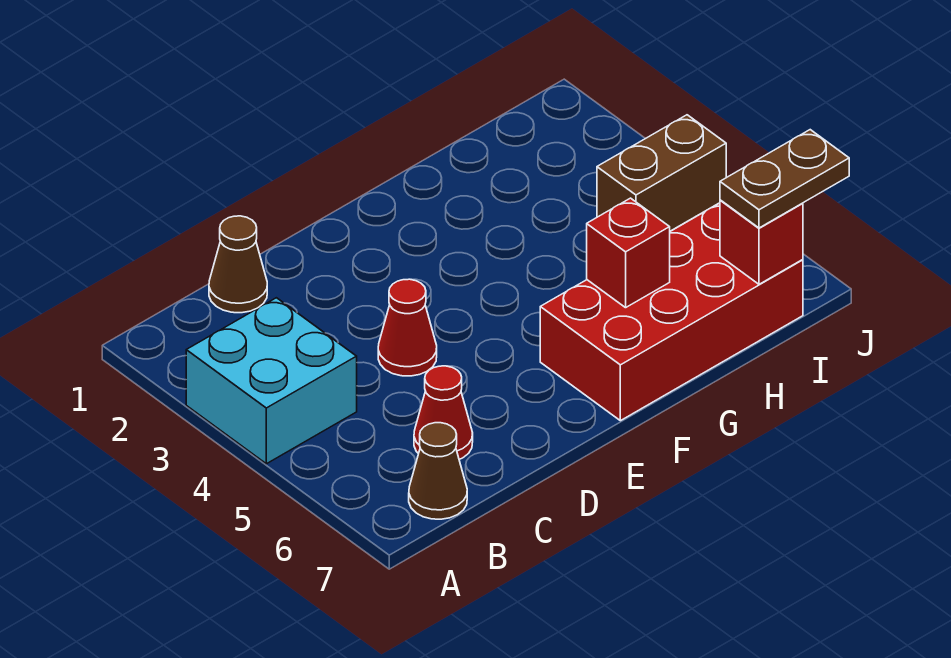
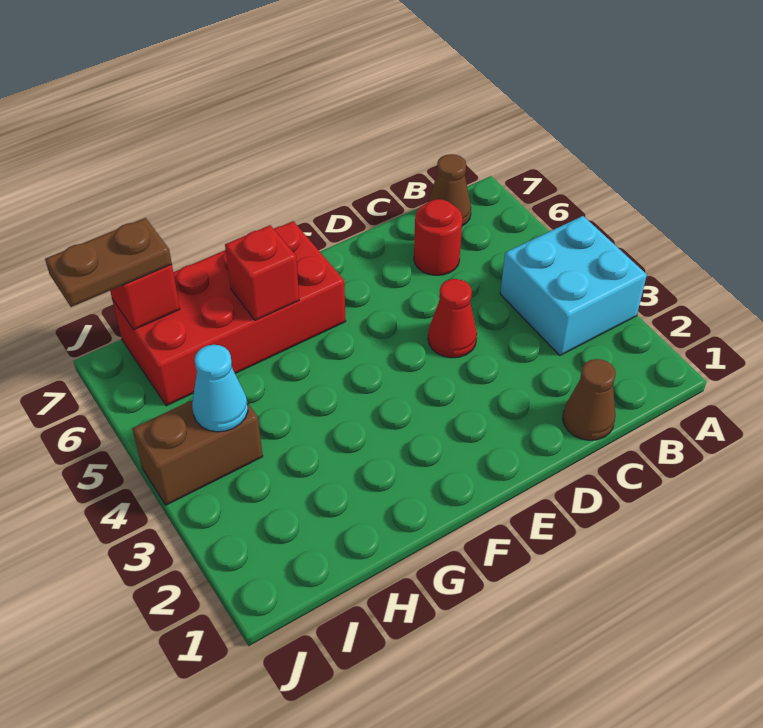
red 1x1 cone [414,366,473,459] -> red 1x1 round brick [414,199,463,275]
none -> cyan 1x1 cone [192,345,248,432]

